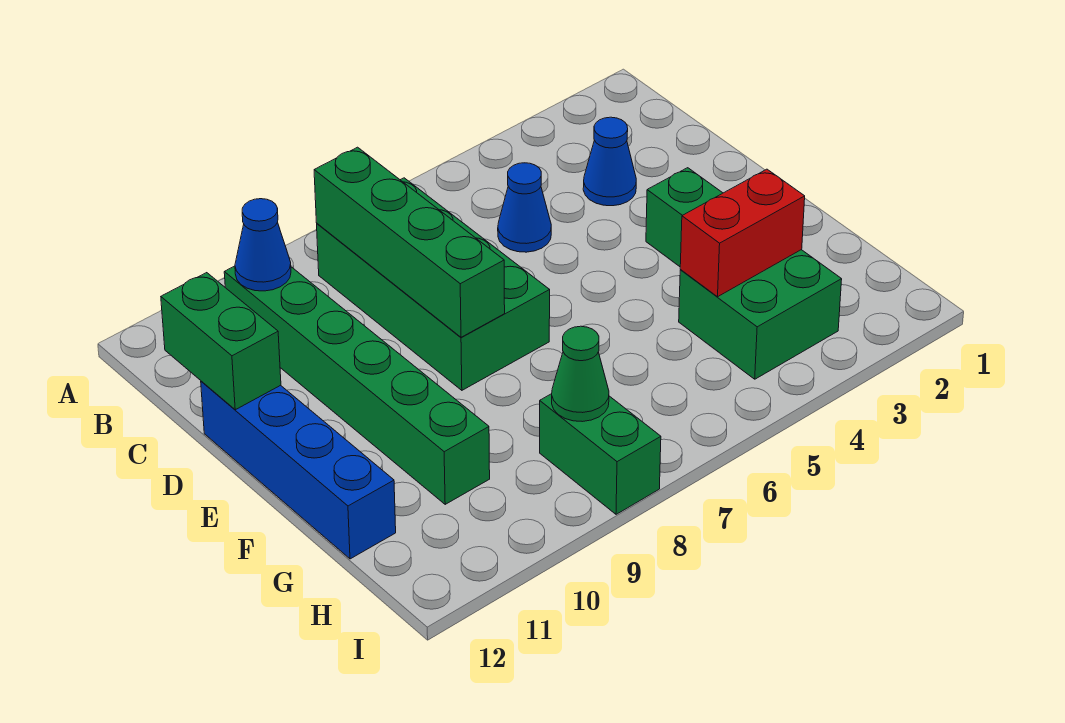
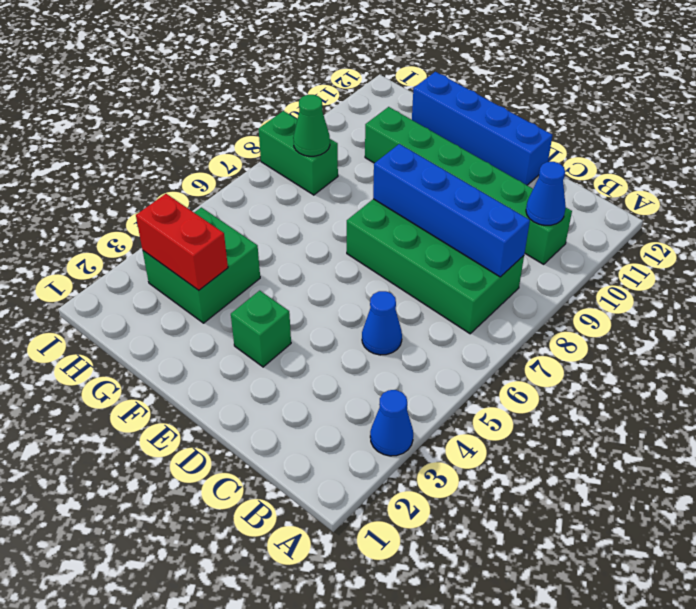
green 1x4 brick [314,147,505,337] -> blue 1x4 brick [373,144,530,277]
blue 1x1 cone [583,117,636,206] -> blue 1x1 cone moved to [370,390,413,456]
green 1x2 brick [161,273,281,410] -> none
red 1x2 brick [680,169,805,297] -> red 1x2 brick turned to [136,194,228,290]

